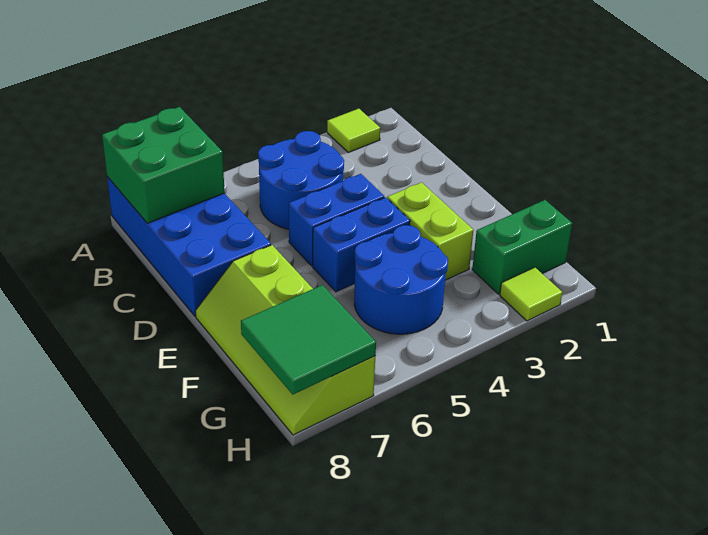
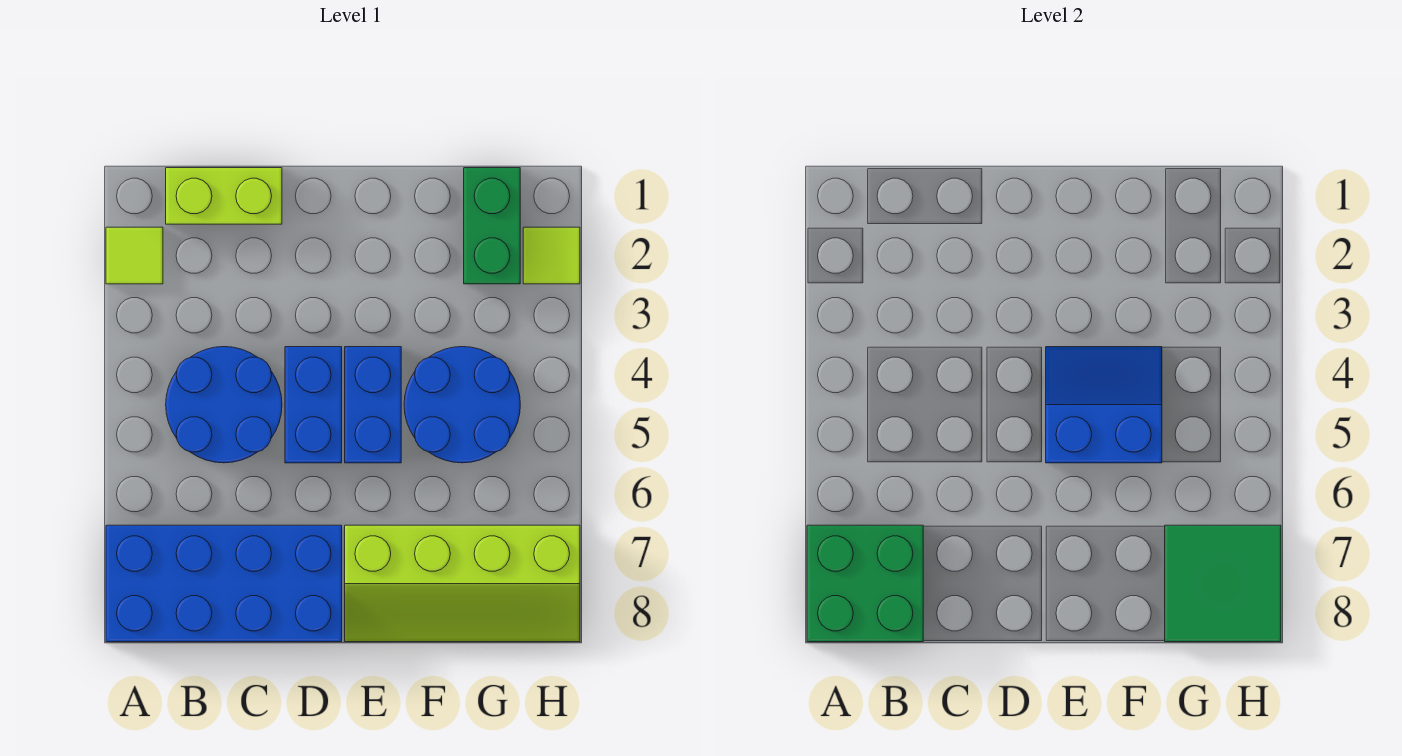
lime 1x2 brick [387,182,473,280] -> lime 1x2 brick moved to [166,168,282,224]
none -> blue 2x2 slope [1046,347,1162,463]

